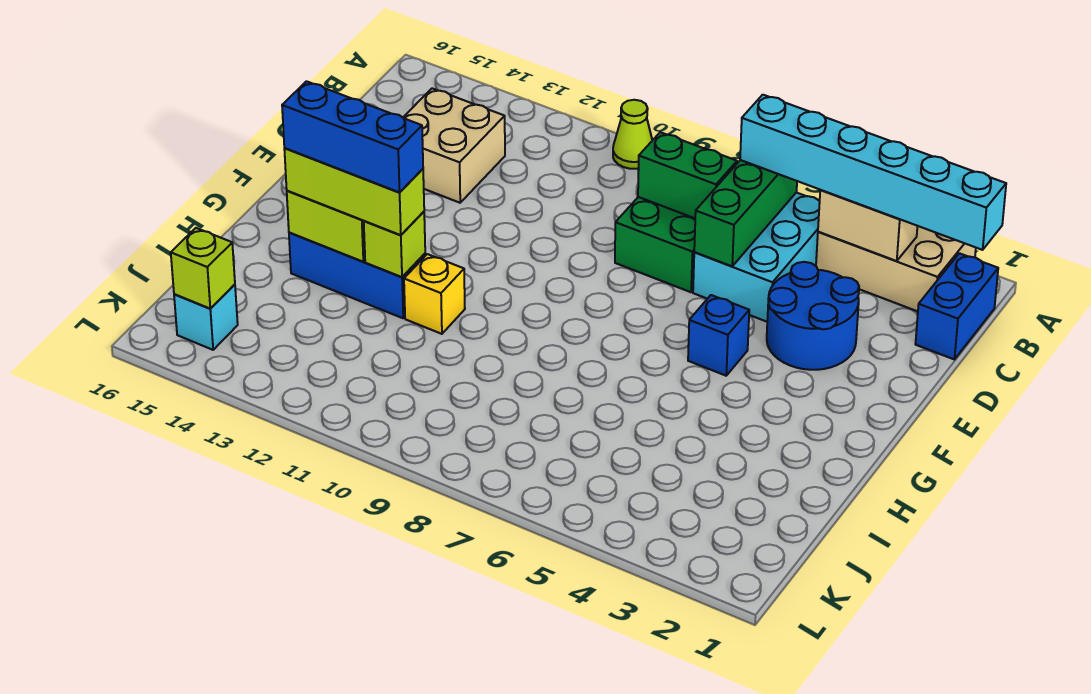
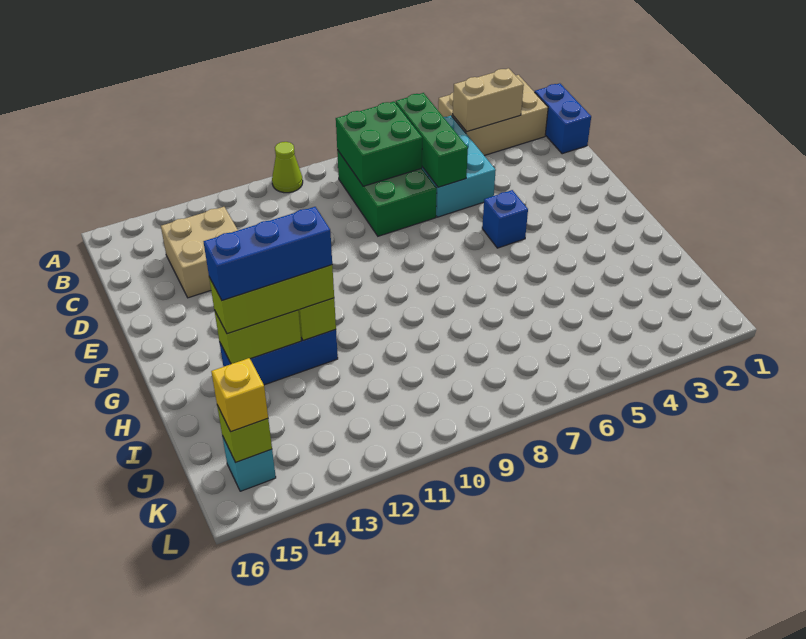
cyan 1x6 brick [740,95,1006,250] -> none
green 1x2 brick [638,132,737,218] -> green 2x2 brick [336,101,422,186]
blue 2x2 round brick [767,262,859,370] -> none
yellow 1x1 brick [404,254,465,334] -> yellow 1x1 brick moved to [211,358,268,432]

